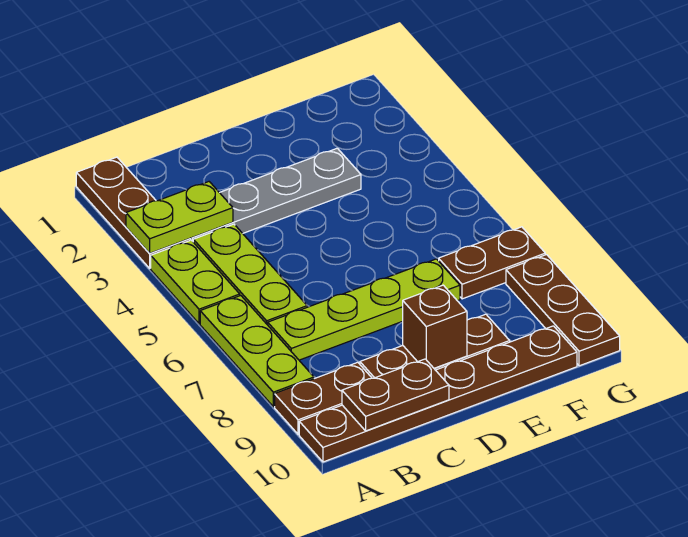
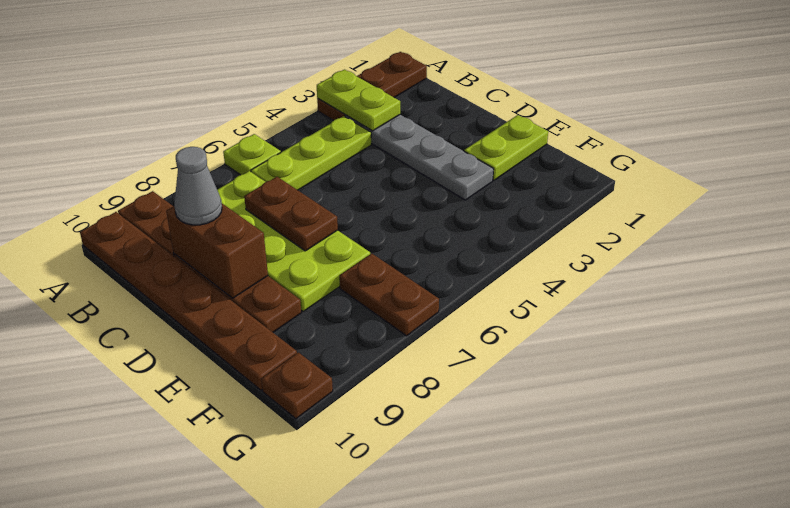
lime 1x2 plate [151,240,240,324] -> lime 1x2 plate moved to [464,115,548,180]
lime 1x3 plate [200,296,314,407] -> lime 1x1 plate [223,134,281,175]
lime 1x4 plate [268,259,460,360] -> lime 2x4 plate [217,171,370,312]
brown 1x2 plate [342,359,449,431] -> brown 1x2 plate moved to [244,177,338,251]
none -> grey 1x1 cone [174,147,222,225]
brown 1x1 brick [403,285,467,368] -> brown 1x2 brick [166,204,268,298]
brown 1x3 plate [506,255,620,366] -> brown 1x1 plate [261,352,333,419]

